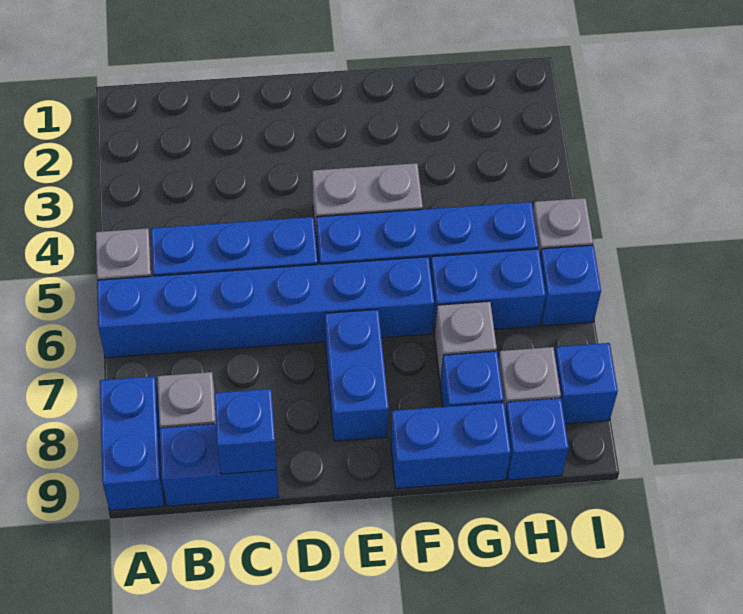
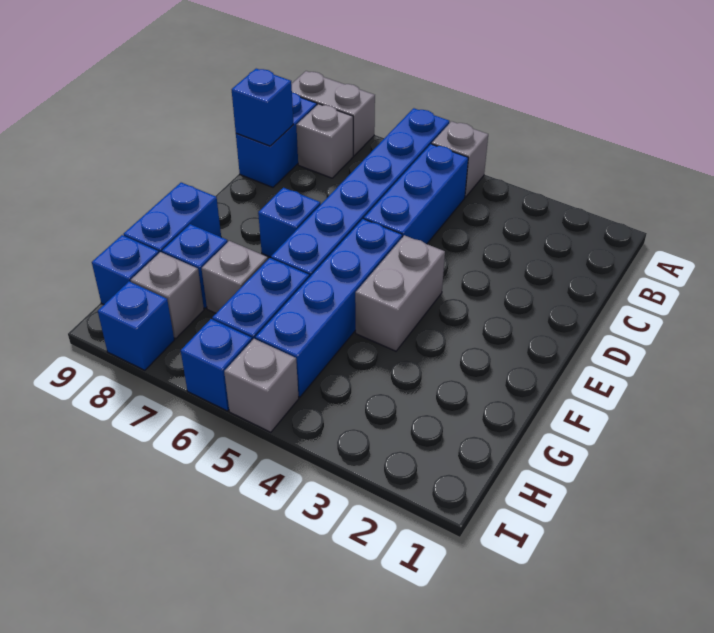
blue 1x2 brick [100,376,164,511] -> grey 1x2 brick [292,71,375,156]
blue 1x2 brick [325,309,389,441] -> blue 1x1 brick [258,188,321,257]

